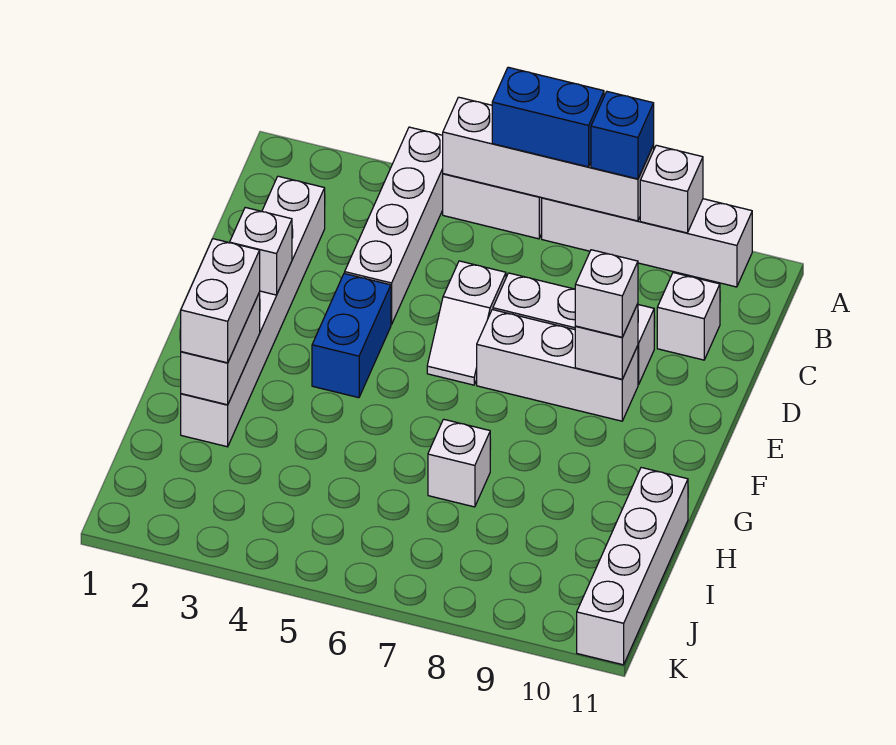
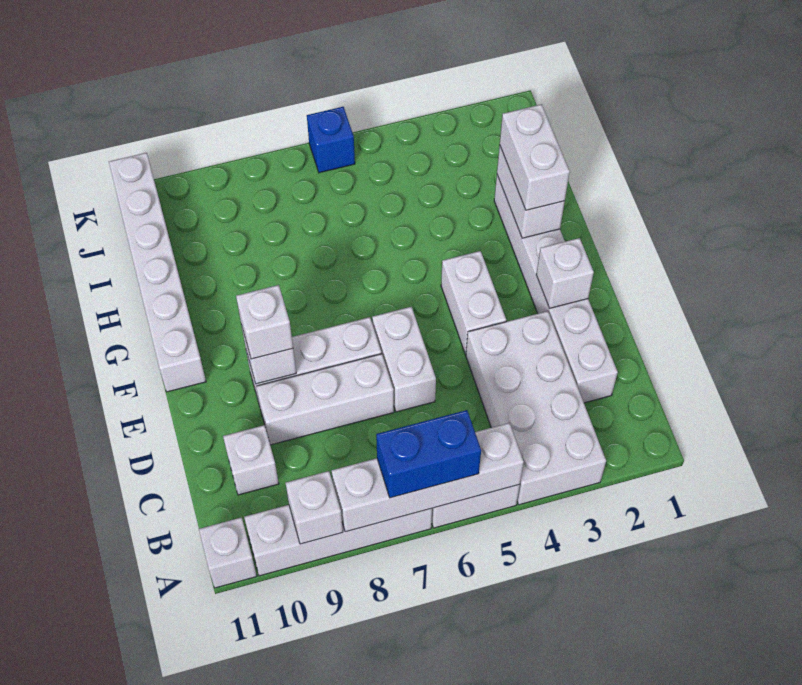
white 1x4 brick [345,127,443,324] -> white 2x4 brick [466,311,606,505]
blue 1x1 brick [591,92,654,179] -> blue 1x1 brick moved to [307,107,355,173]
white 1x2 slope [427,261,506,385] -> white 1x2 brick [372,307,436,412]
blue 1x2 brick [312,273,391,398] -> white 1x2 brick [441,251,506,354]
white 1x1 brick [428,419,490,507] -> white 1x1 brick moved to [199,517,257,588]
white 1x4 brick [577,468,688,665] -> white 1x6 brick [109,153,206,392]

